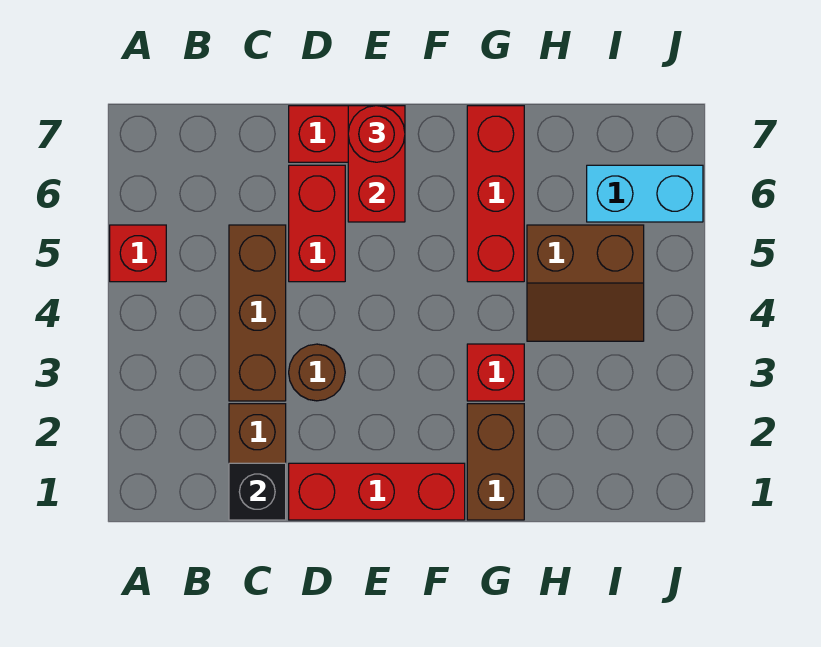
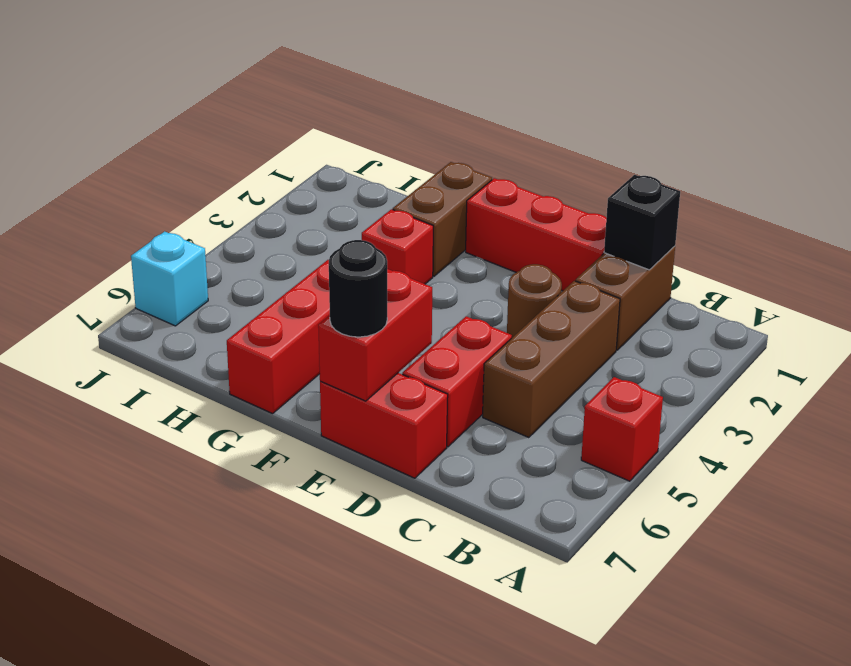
red 1x1 round brick [348,106,405,162] -> black 1x1 round brick [329,240,387,337]
brown 2x2 slope [527,225,644,341] -> none
cyan 1x2 brick [587,165,703,222] -> cyan 1x1 brick [131,231,208,326]

